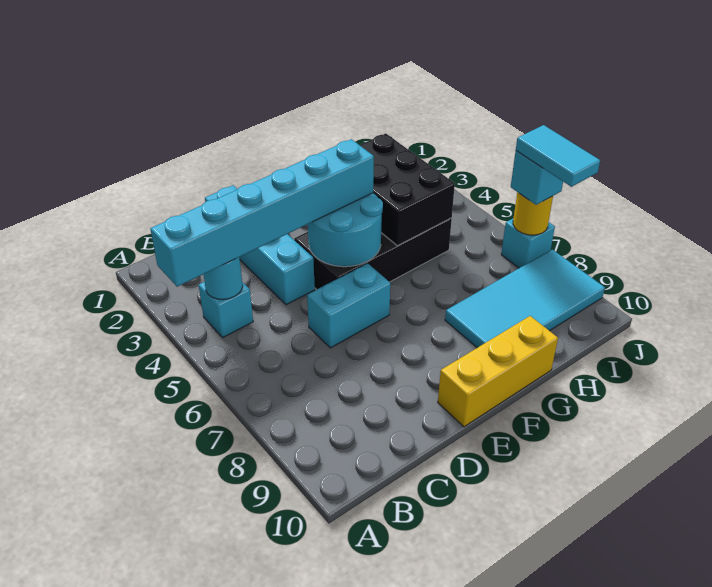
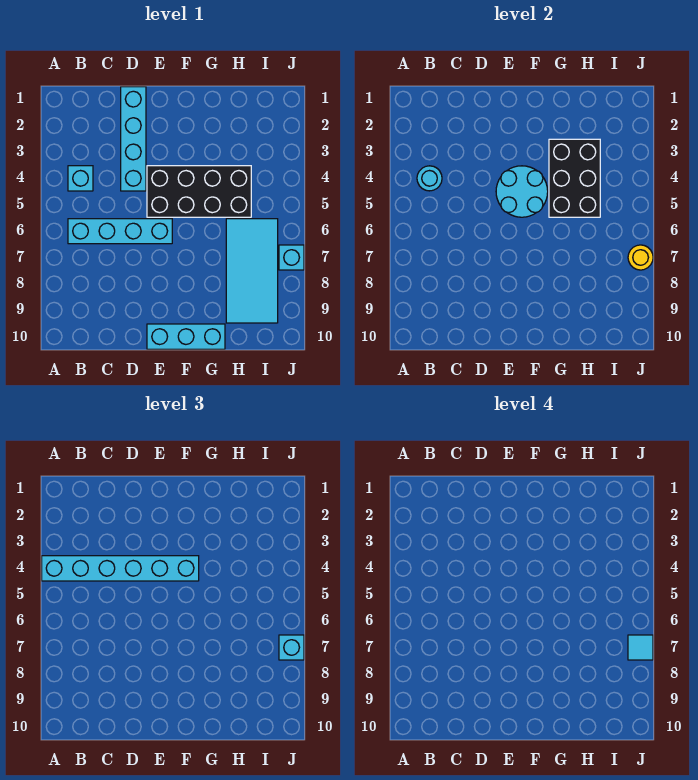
cyan 1x2 brick [307,263,390,348] -> cyan 1x4 brick [68,219,172,244]
yellow 1x3 brick [438,316,558,427] -> cyan 1x3 brick [147,324,225,349]
cyan 2x4 tile [445,250,605,348] -> cyan 2x4 tile turned to [226,219,278,323]
cyan 1x2 tile [516,125,600,187] -> cyan 1x1 tile [628,635,653,660]

